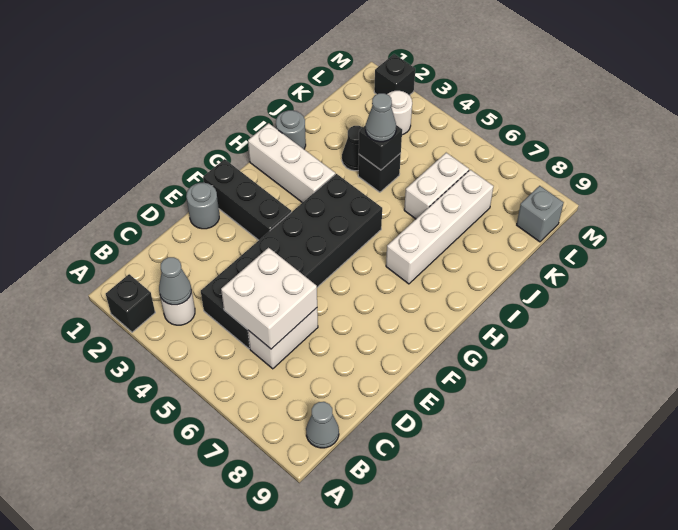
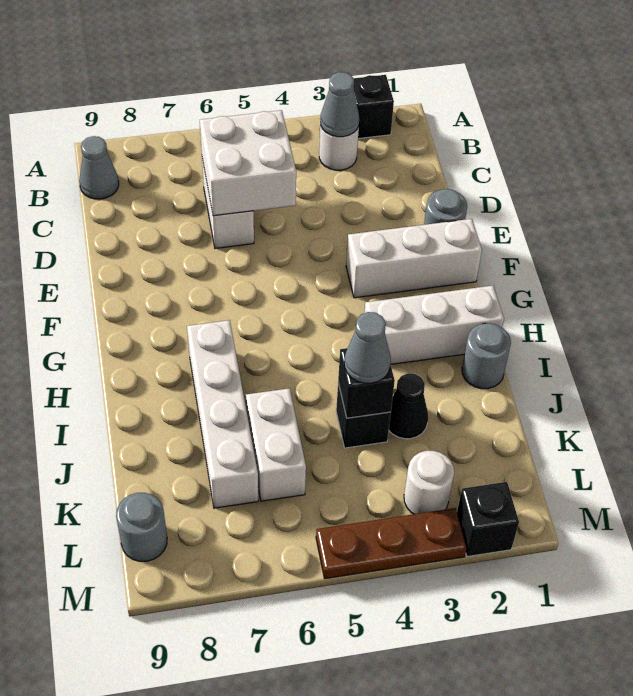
black 2x6 brick [201,174,382,349] -> none
black 1x3 brick [203,159,291,240] -> white 1x3 brick [346,219,482,298]
grey 1x1 brick [517,186,564,242] -> grey 1x1 round brick [116,493,167,561]
none -> brown 1x3 plate [316,508,466,579]

